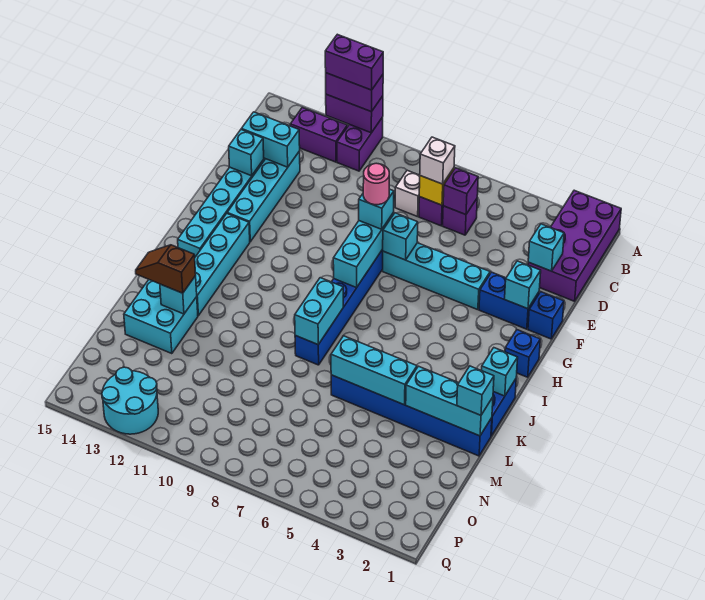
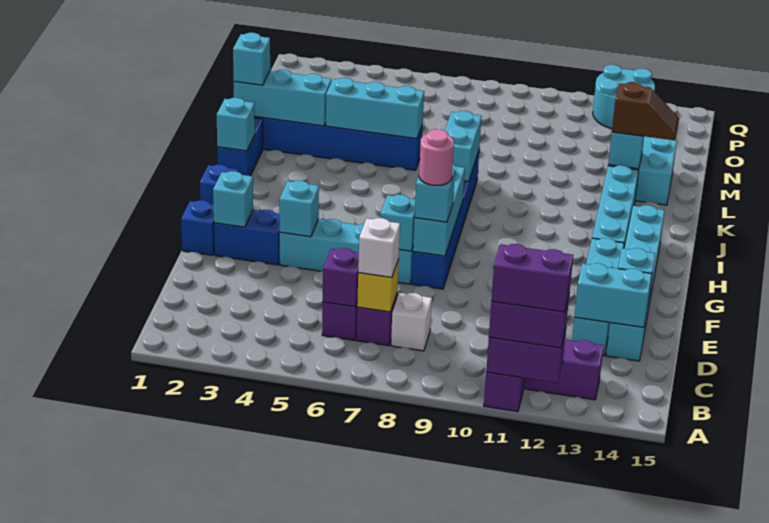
purple 2x4 brick [528,190,621,301] -> none
cyan 1x1 brick [528,224,564,271] -> cyan 1x1 brick moved to [279,181,319,237]

